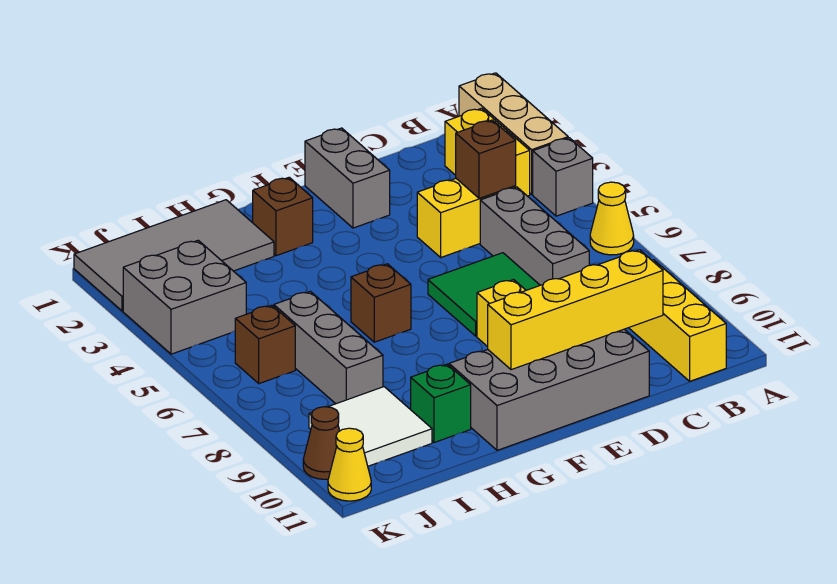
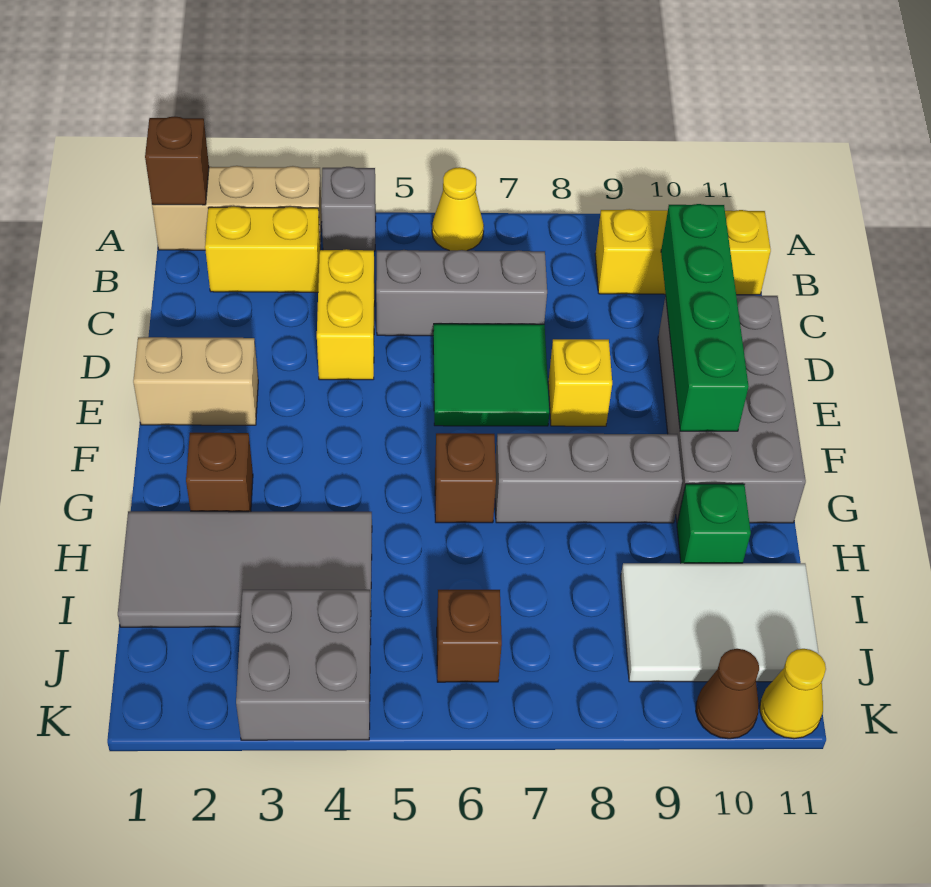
brown 1x1 brick [456,120,516,198] -> brown 1x1 brick moved to [145,116,209,205]
yellow 1x4 brick [488,250,663,370] -> green 1x4 brick [661,204,749,431]
grey 1x2 brick [305,128,390,228] -> tan 1x2 brick [133,337,258,425]
grey 2x4 tile [74,200,274,311] -> grey 2x4 tile turned to [118,511,372,627]
grey 1x3 brick [274,291,383,404] -> grey 1x3 brick moved to [495,434,682,523]
white 2x2 tile [309,387,432,466] -> white 2x3 tile [621,563,819,682]

